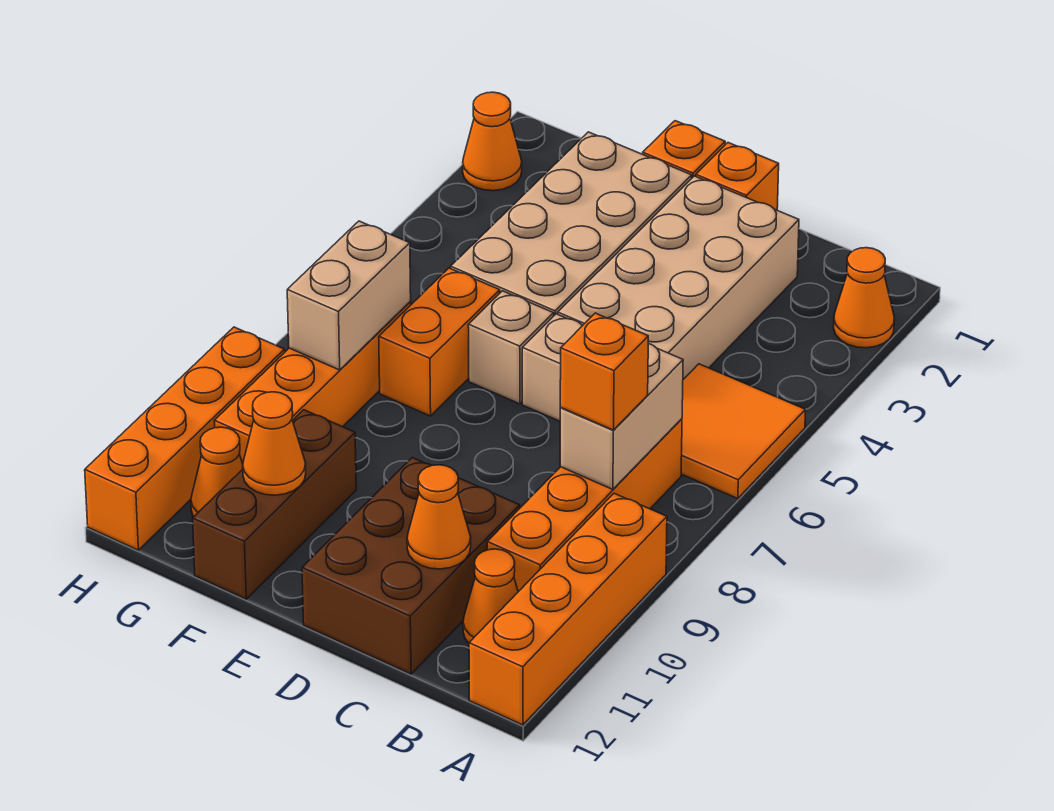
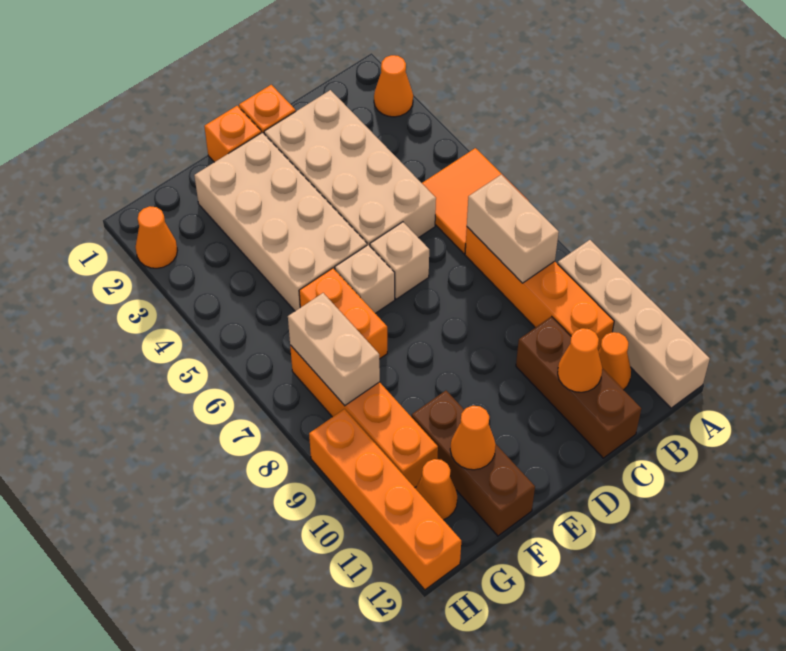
orange 1x4 brick [469,493,667,725] -> tan 1x4 brick [558,240,710,408]
orange 1x1 brick [560,313,648,430] -> none
brown 2x3 brick [302,458,520,674] -> brown 1x3 brick [516,317,641,458]

